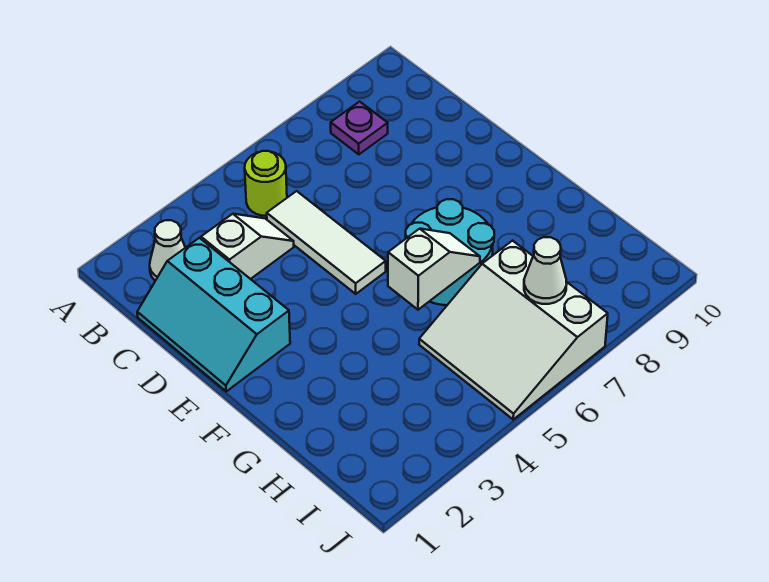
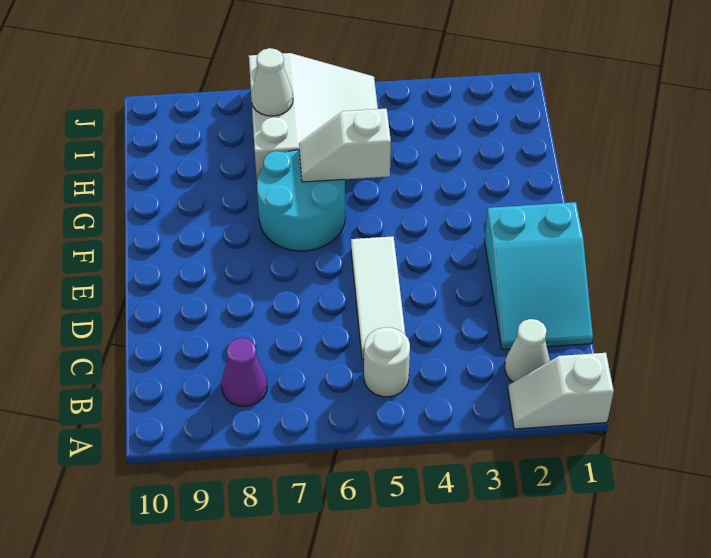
lime 1x1 round brick [245,151,287,216] -> white 1x1 round brick [364,327,410,397]
purple 1x1 plate [331,101,388,154] -> purple 1x1 cone [222,338,267,407]
cyan 2x3 slope [137,238,290,391] -> cyan 2x3 slope turned to [485,202,593,350]
white 1x2 slope [201,214,294,279] -> white 1x2 slope moved to [508,353,614,429]

